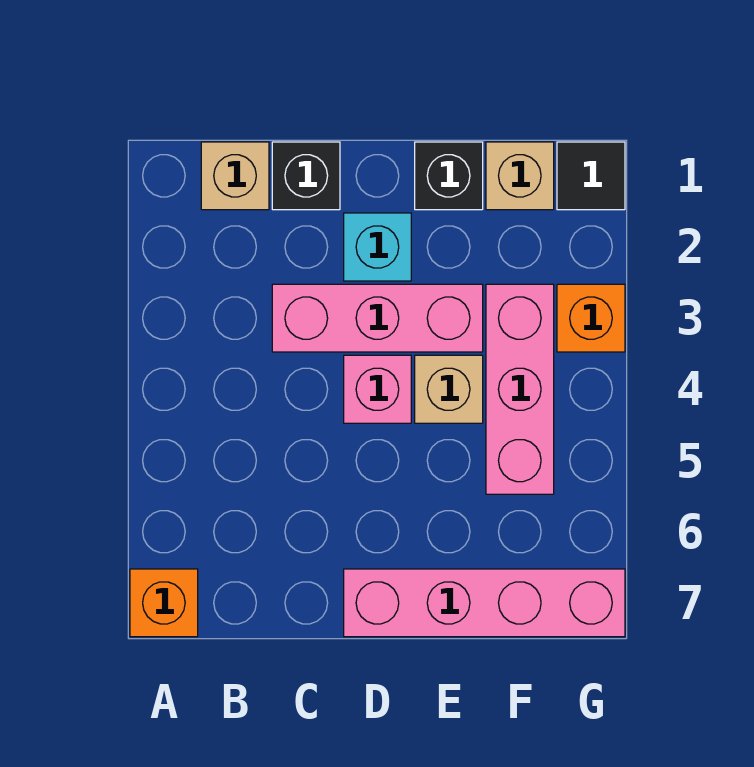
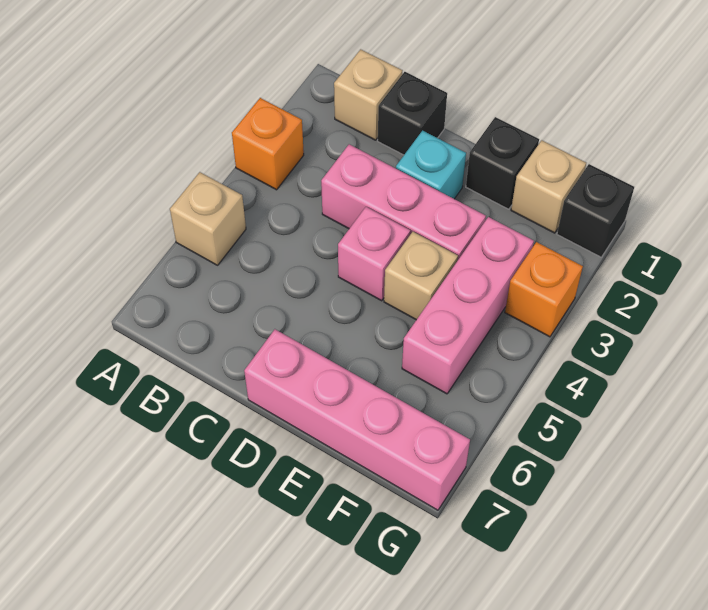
none -> tan 1x1 brick [170,172,246,265]
orange 1x1 brick [130,569,198,637] -> orange 1x1 brick moved to [232,98,304,190]
black 1x1 tile [557,142,625,210] -> black 1x1 brick [557,164,634,257]

